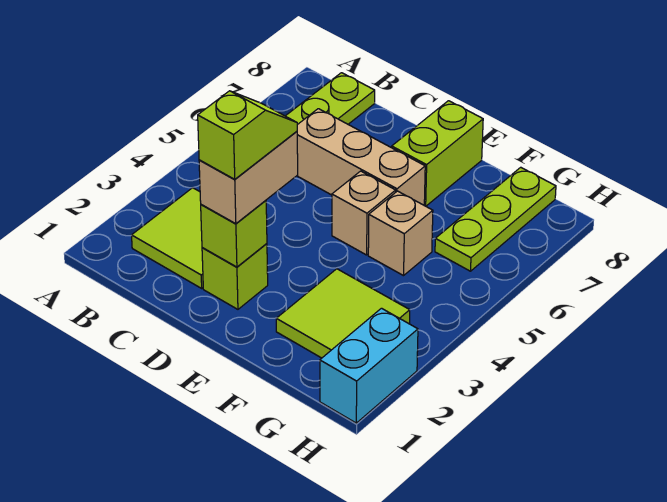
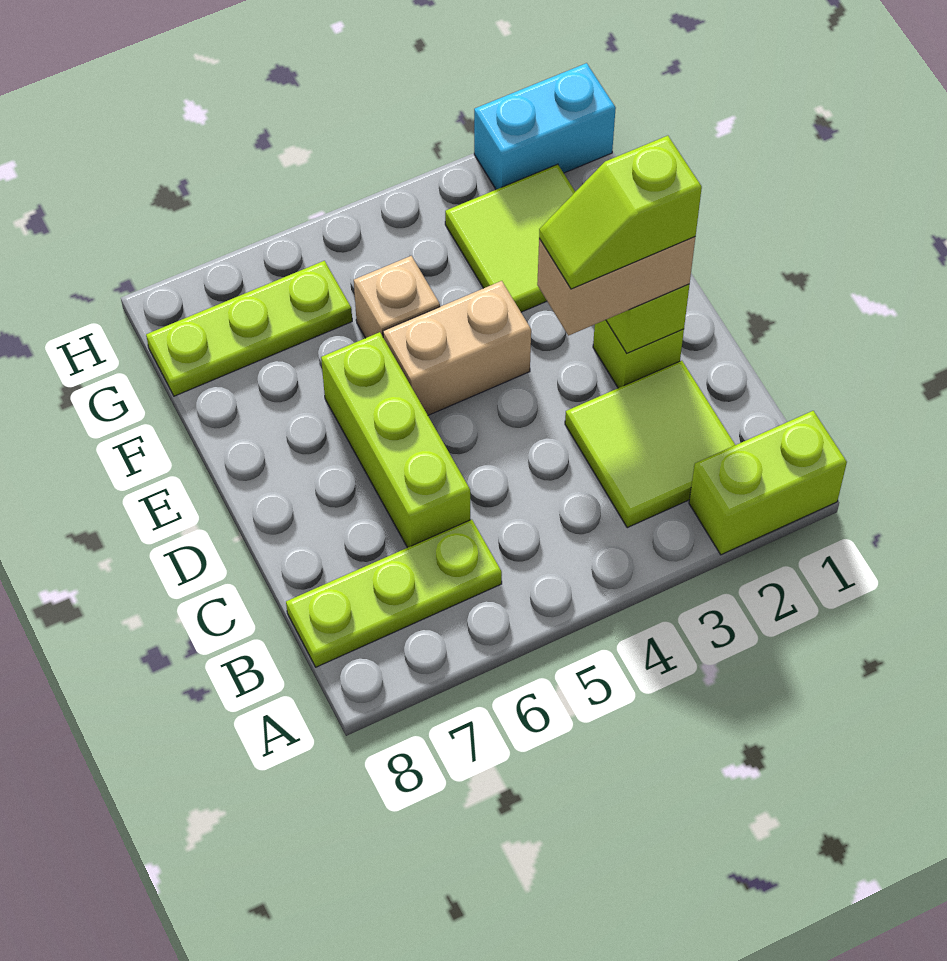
tan 1x3 brick [297,109,425,205] -> lime 1x3 brick [321,332,470,548]
tan 1x1 brick [332,171,396,255] -> tan 1x2 brick [383,281,531,415]
lime 1x2 brick [392,101,483,206] -> lime 1x2 brick moved to [689,411,847,555]

